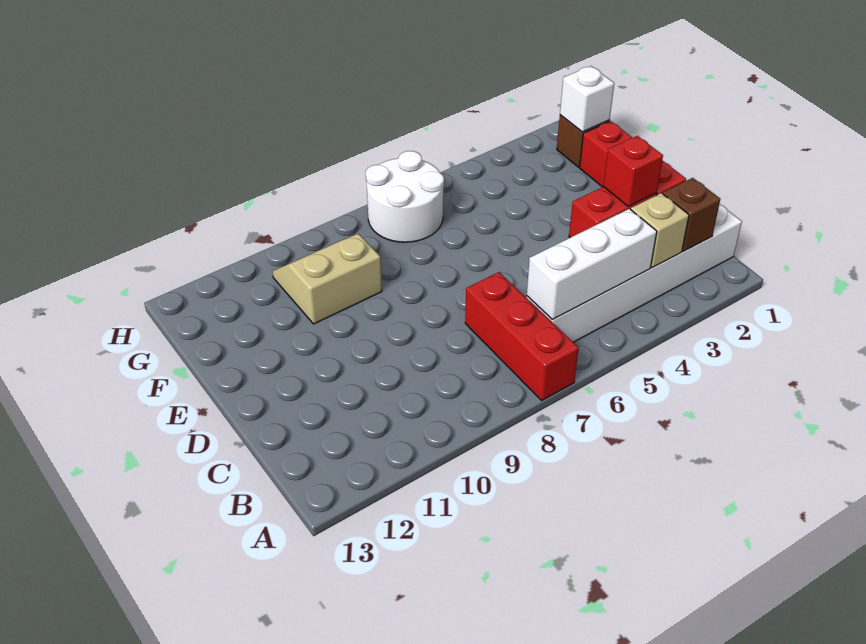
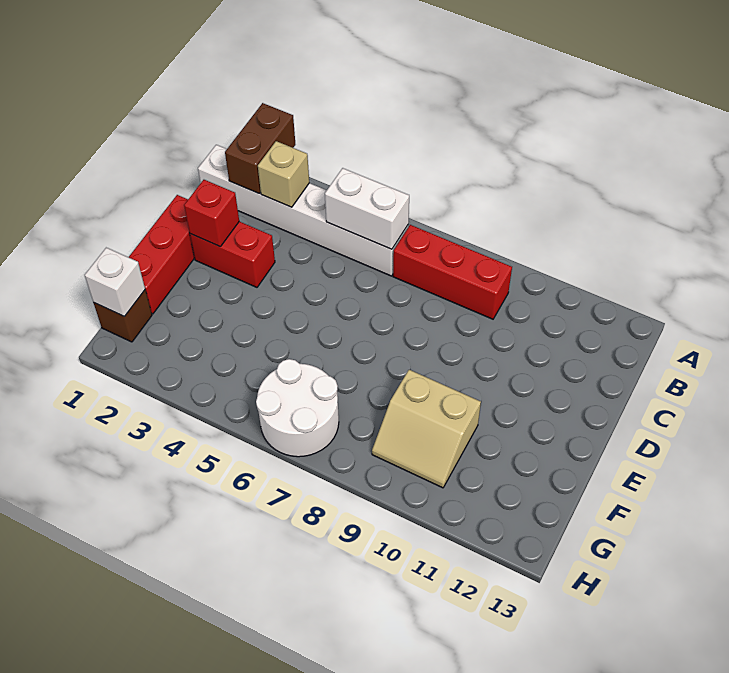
red 1x3 brick [465,272,579,400] -> red 1x3 brick turned to [393,225,512,319]
brown 1x1 brick [663,178,720,251] -> brown 1x2 brick [225,103,295,193]
white 1x3 brick [527,209,657,319] -> white 1x2 brick [325,168,409,249]

